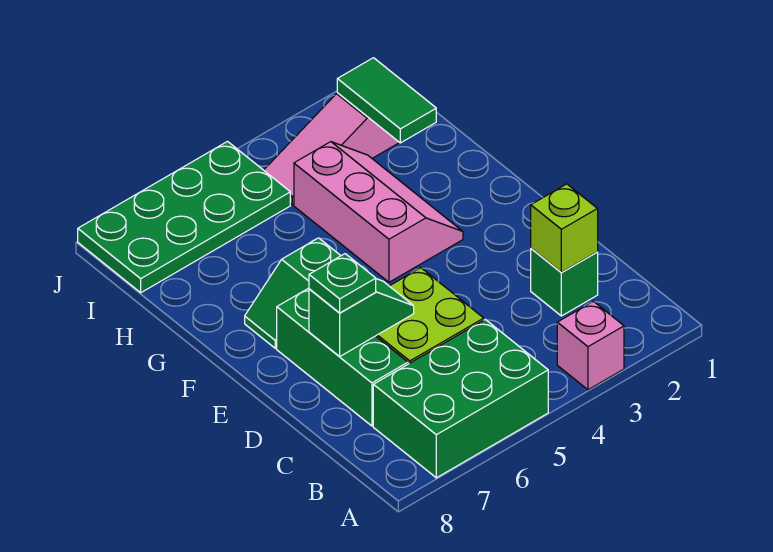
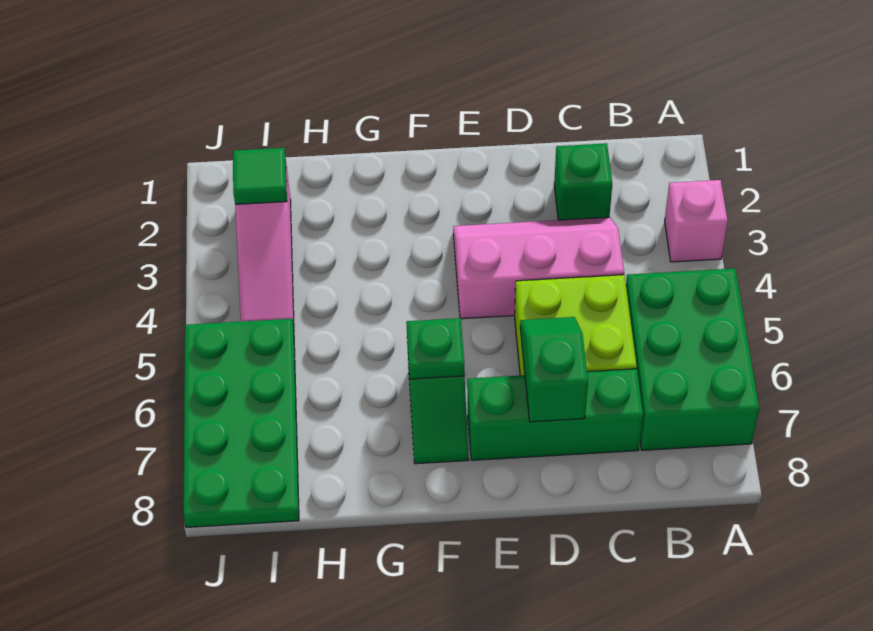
lime 1x1 brick [531,184,598,273] -> none
green 1x1 plate [309,254,376,313] -> green 1x1 plate moved to [406,318,465,379]
pink 2x3 slope [294,142,463,282] -> pink 2x3 slope moved to [453,217,624,319]
green 1x2 tile [337,58,436,143] -> green 1x1 tile [233,148,287,204]

